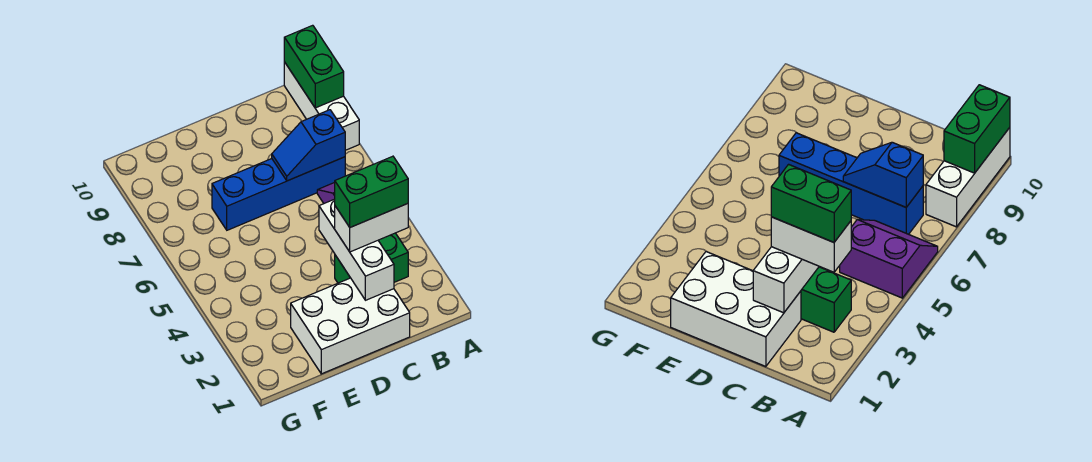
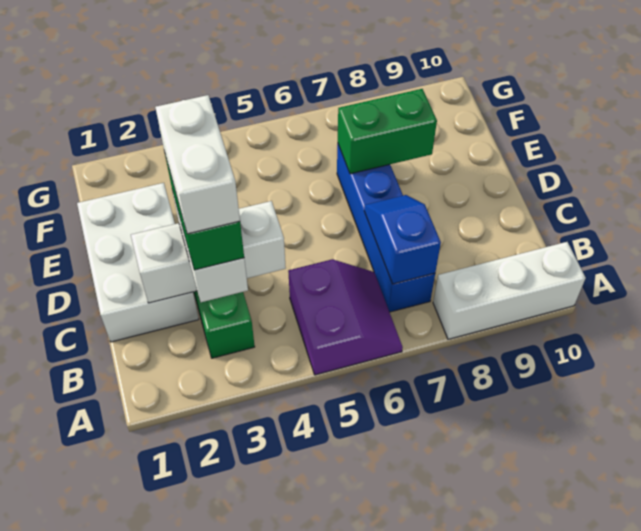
green 1x2 brick [284,25,344,108] -> green 1x2 brick moved to [338,89,437,174]
none -> white 1x2 brick [155,95,240,234]

